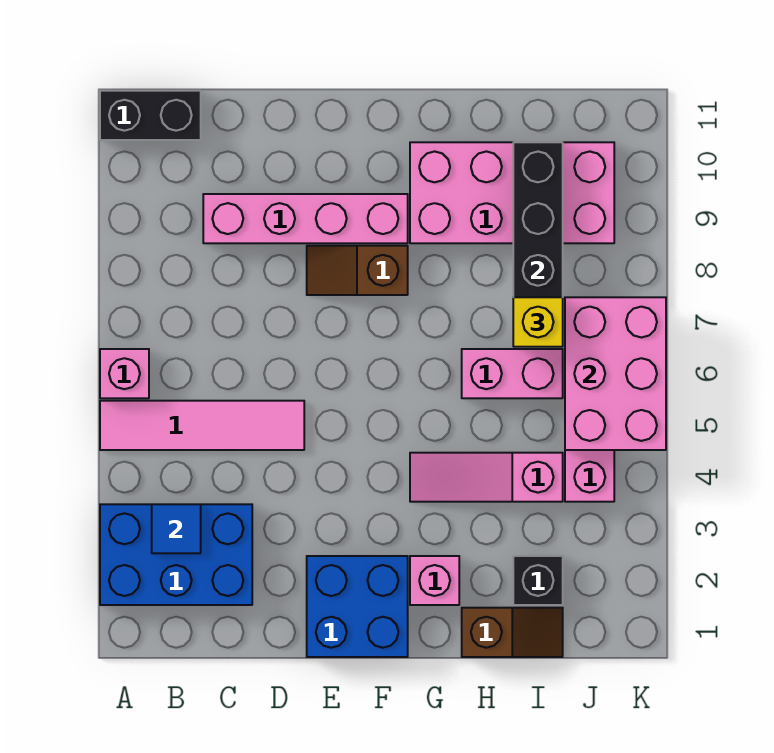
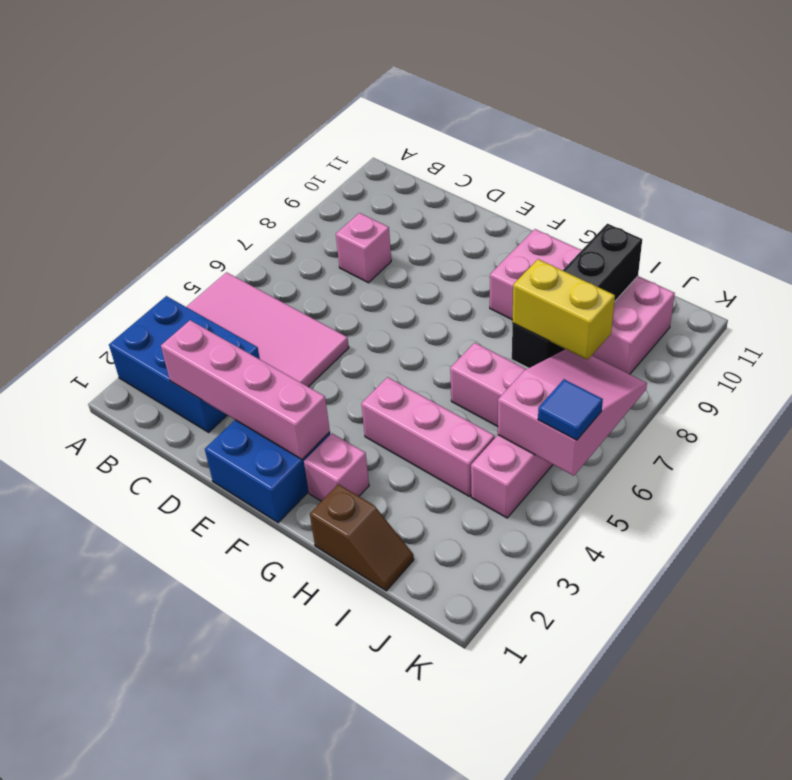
pink 1x4 tile [100,401,304,450] -> pink 2x4 tile [187,272,349,387]
pink 1x1 brick [100,349,149,398] -> pink 1x1 brick moved to [336,213,391,283]
black 1x2 brick [100,91,201,140] -> none
blue 1x1 tile [152,504,201,553] -> blue 1x1 tile moved to [538,379,603,440]
pink 1x4 brick [203,194,408,243] -> pink 1x4 brick moved to [161,320,330,459]
brown 1x2 slope [307,246,408,295] -> none
pink 1x3 slope [410,453,563,502] -> pink 1x3 brick [361,377,495,496]
black 1x1 brick [513,556,563,605] -> none
yellow 1x1 brick [513,297,563,347] -> yellow 1x2 brick [512,259,615,360]
pink 2x3 brick [565,297,666,450] -> pink 2x3 slope [498,349,647,476]

